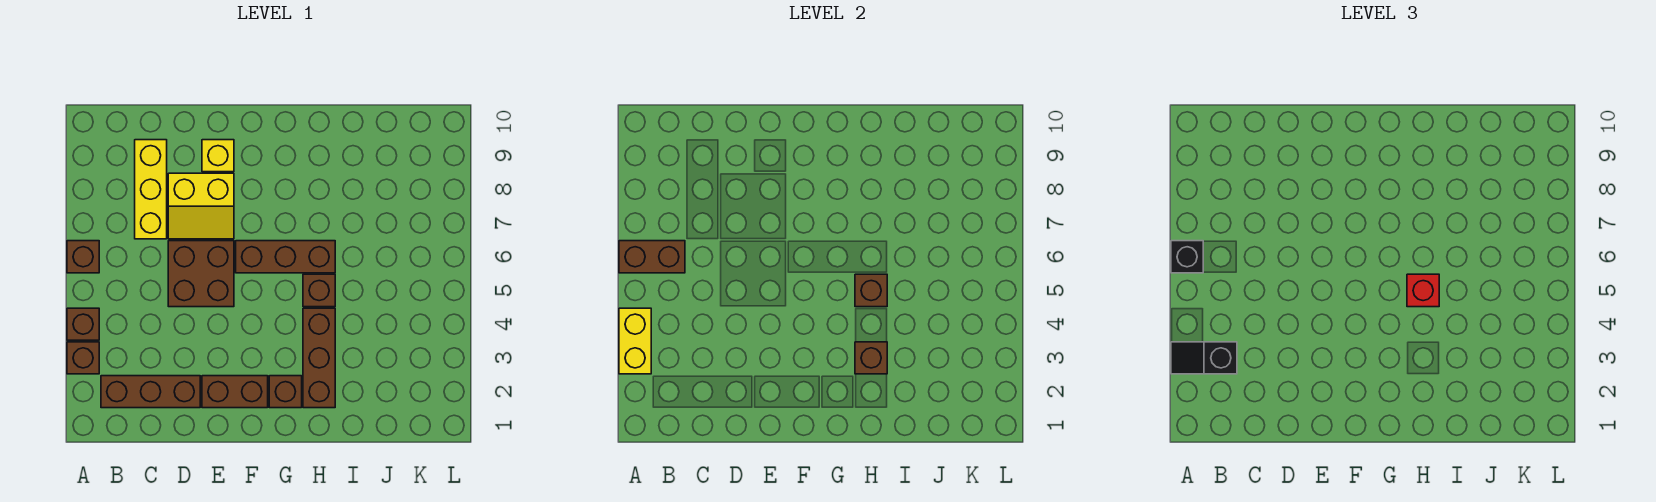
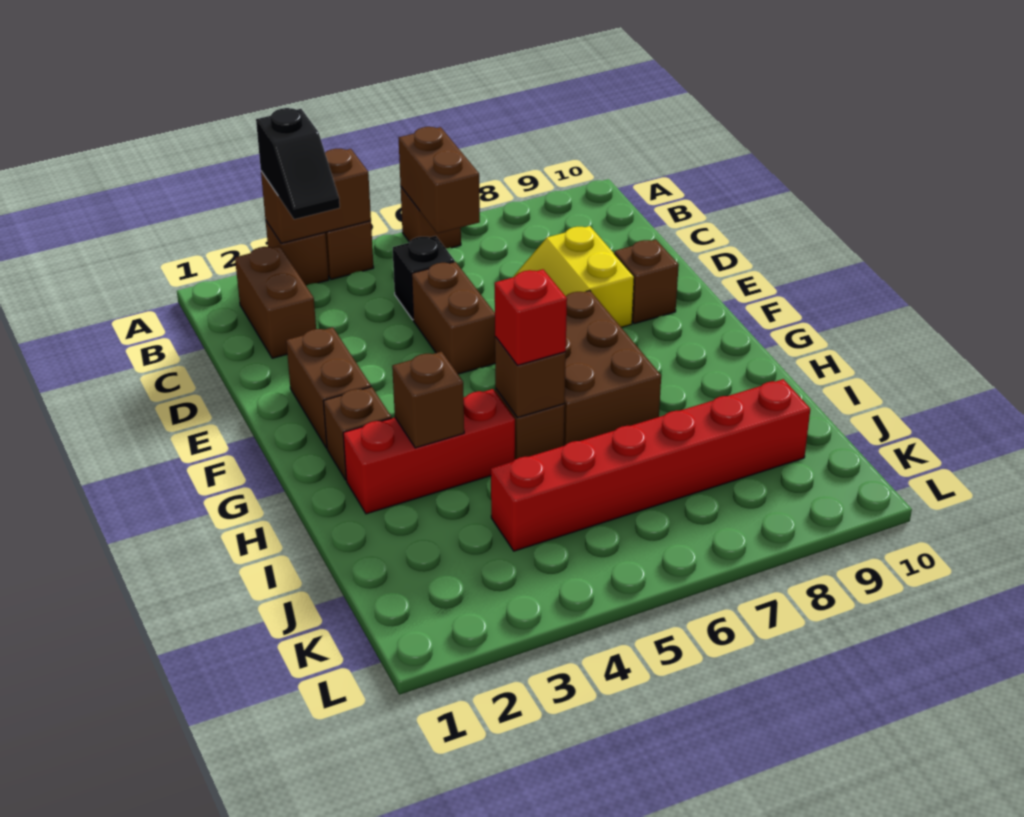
yellow 1x2 brick [619,308,651,374] -> brown 1x2 brick [261,149,371,243]
black 1x2 slope [1171,342,1237,374] -> black 1x2 slope turned to [256,108,340,219]
black 1x1 brick [1171,241,1203,273] -> black 1x1 brick moved to [393,236,455,320]
brown 1x3 brick [101,376,200,408] -> brown 1x2 brick [235,246,316,358]
yellow 1x3 brick [135,140,167,239] -> none
brown 2x2 brick [168,241,234,307] -> brown 1x2 brick [412,262,495,374]
yellow 1x1 brick [202,140,234,172] -> brown 1x1 brick [614,240,679,324]
brown 1x3 brick [236,241,335,273] -> brown 2x3 brick [564,290,661,446]
brown 1x3 brick [303,308,335,408] -> red 1x3 brick [343,389,515,514]
none -> red 1x6 brick [491,379,810,551]

